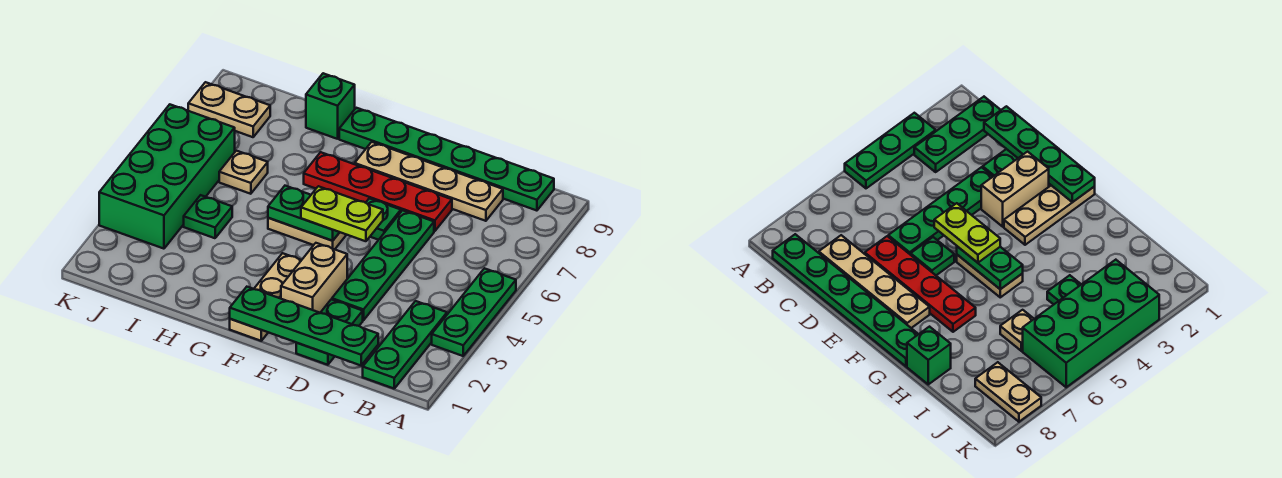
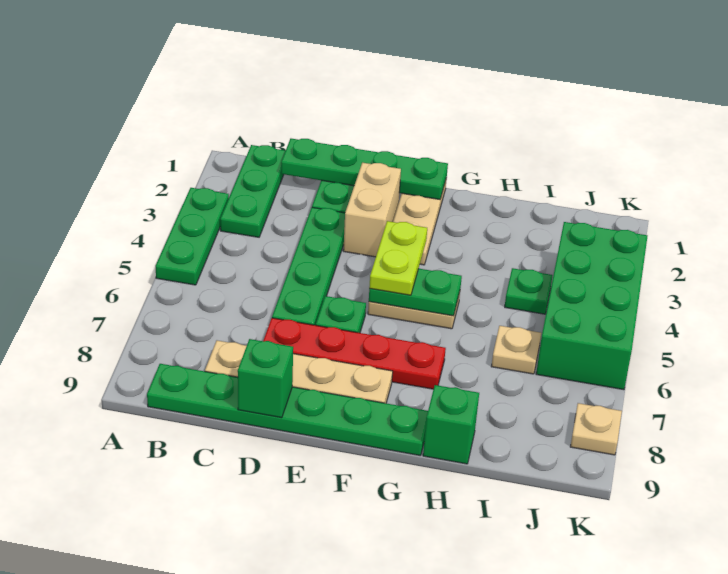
none -> green 1x1 brick [238,339,293,418]
lime 1x2 plate [301,186,383,241] -> lime 1x2 plate turned to [369,221,427,295]
tan 1x2 plate [188,82,270,137] -> tan 1x1 plate [570,403,622,455]

